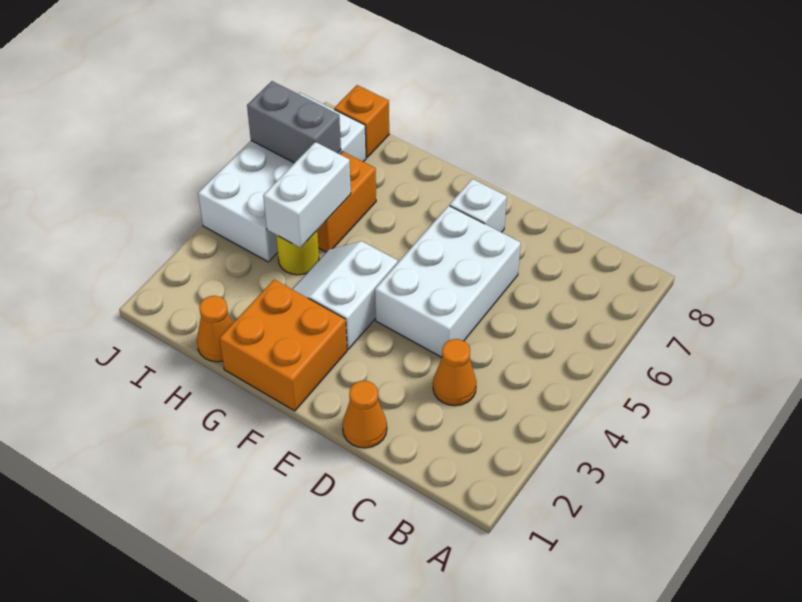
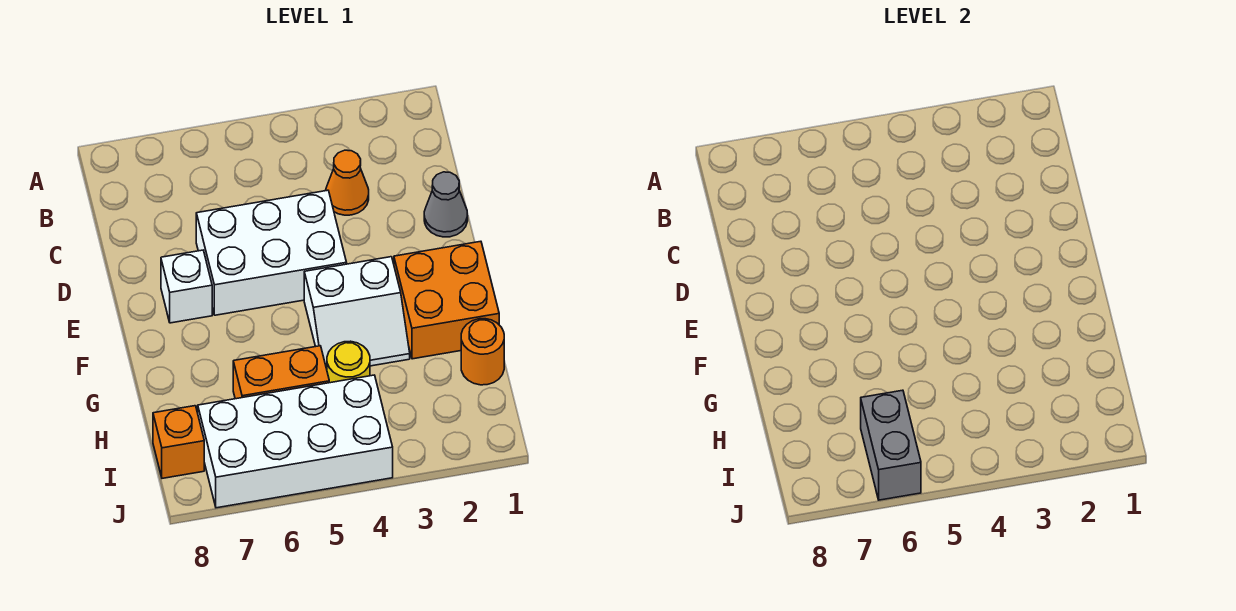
orange 1x1 cone [343,381,387,448] -> grey 1x1 cone [424,172,468,237]
orange 1x1 cone [197,296,233,362] -> orange 1x1 round brick [461,319,504,385]
white 1x2 brick [263,142,351,248] -> none

